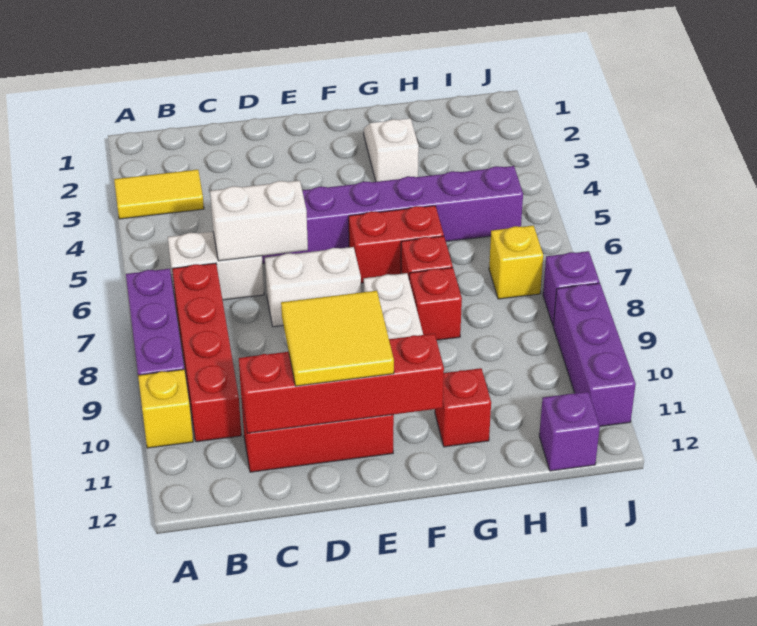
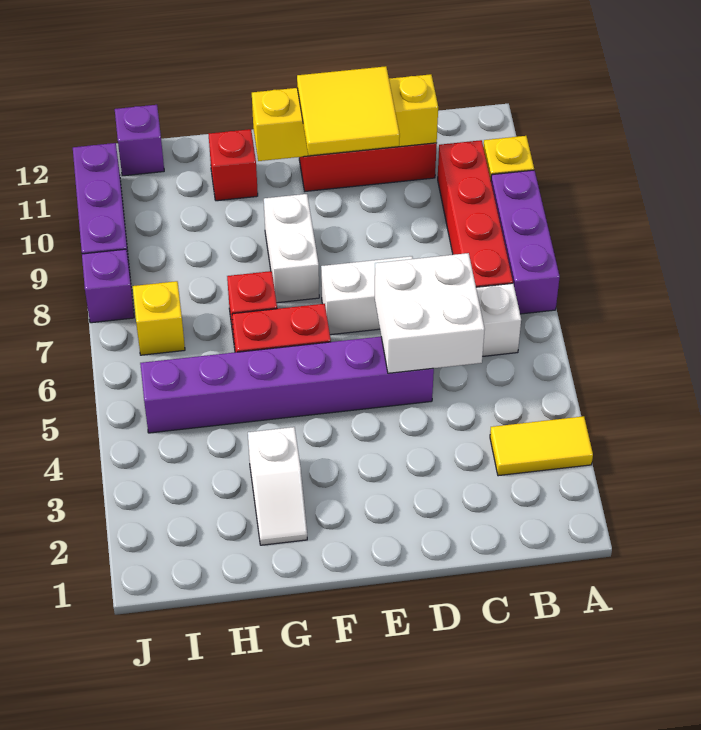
white 1x2 brick [210,180,308,261] -> white 2x2 brick [375,253,485,373]
red 1x4 brick [239,334,444,433] -> yellow 1x4 brick [252,74,438,161]
red 1x1 brick [409,268,462,340] -> none

